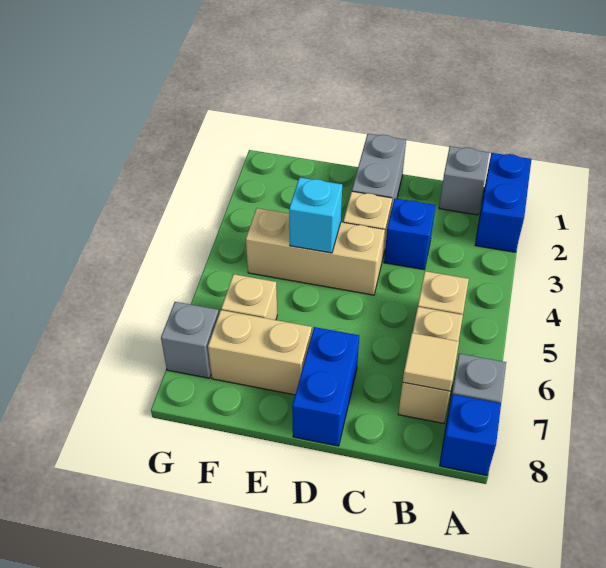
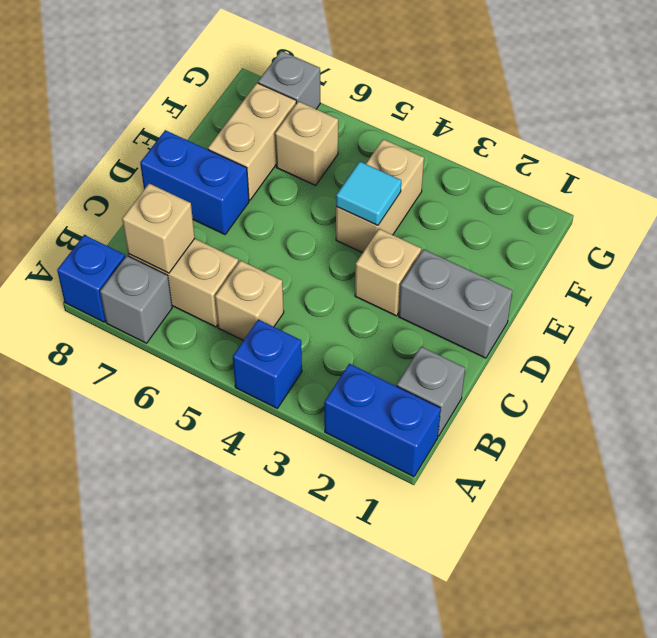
tan 1x1 tile [403,333,459,391] -> tan 1x1 brick [122,184,195,273]
blue 1x1 brick [384,198,436,270] -> blue 1x1 brick moved to [233,319,302,408]
tan 1x3 brick [246,208,385,295] -> tan 1x2 brick [336,139,424,253]
cyan 1x1 brick [289,177,342,253] -> cyan 1x1 tile [336,162,401,225]

